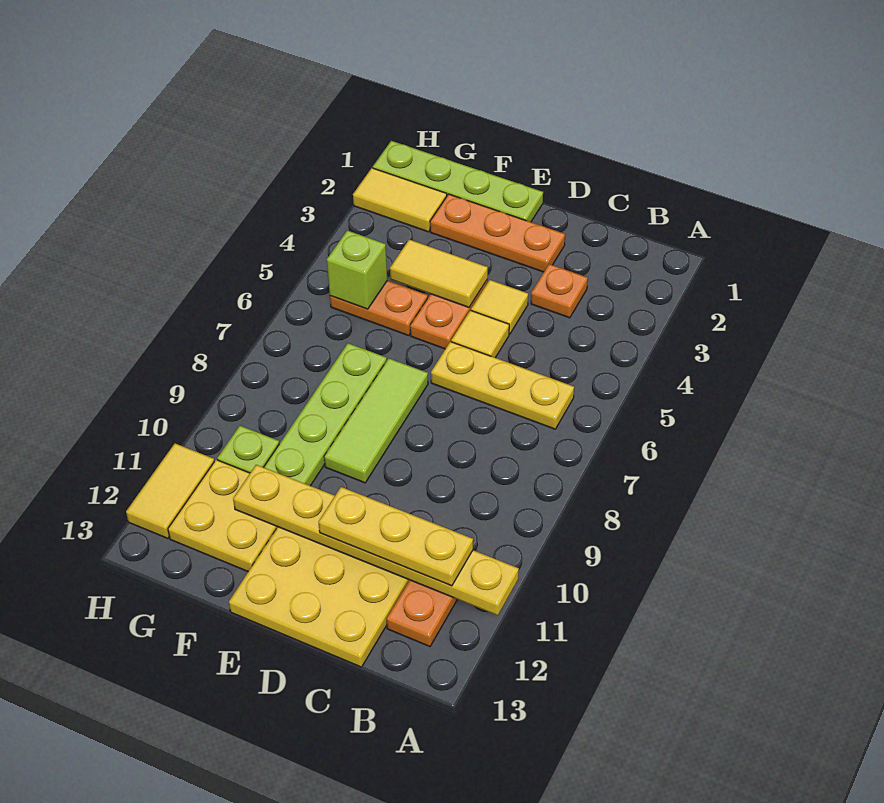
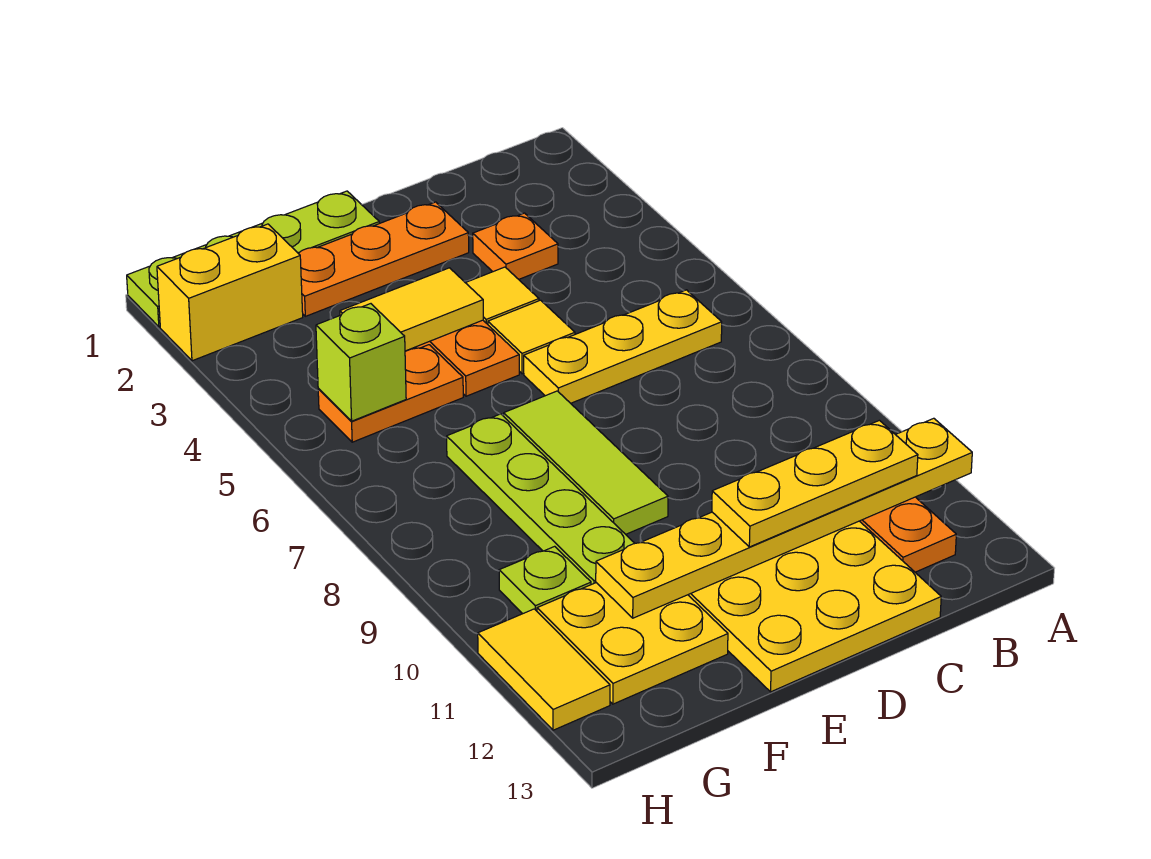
yellow 1x2 tile [353,168,447,232] -> yellow 1x2 brick [157,224,303,361]

